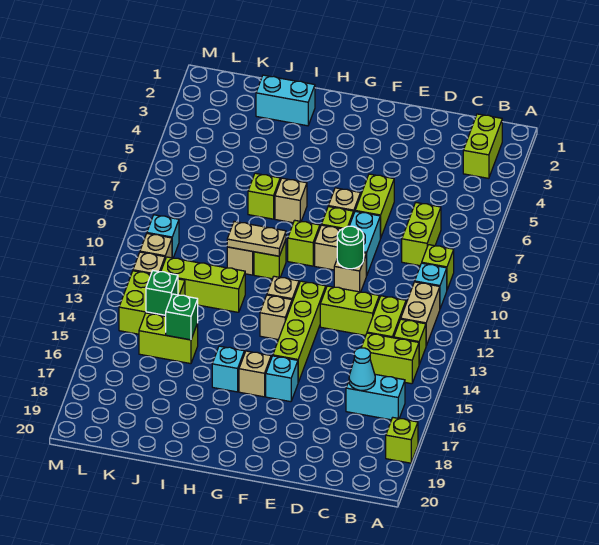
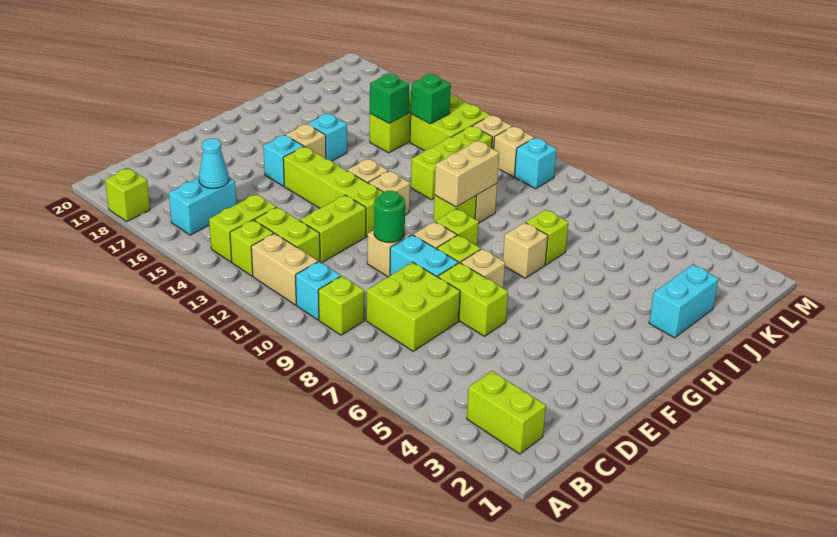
lime 1x2 brick [402,203,441,266] -> lime 2x2 brick [366,262,460,351]
tan 1x2 plate [227,221,286,256] -> tan 1x2 brick [435,141,499,207]

